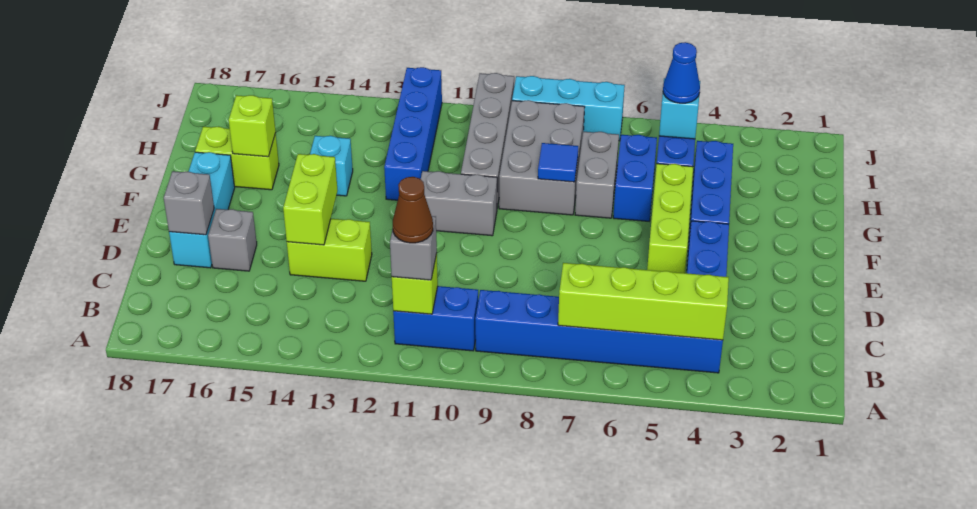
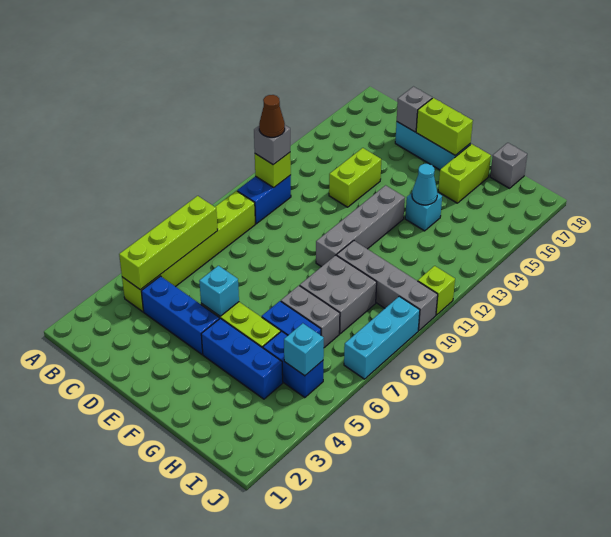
blue 1x6 brick [475,290,723,373] -> lime 1x6 brick [122,191,255,312]
lime 1x2 brick [283,154,338,245] -> lime 1x2 brick moved to [416,98,473,155]
grey 1x1 brick [208,209,257,271] -> grey 1x1 brick moved to [490,143,527,188]
none -> cyan 1x1 brick [199,266,239,316]
grey 1x2 brick [421,171,497,236] -> grey 1x4 brick [316,185,405,267]
grey 2x3 brick [499,100,584,215] -> grey 2x2 brick [300,255,377,334]
blue 1x1 tile [538,143,578,182] -> none
blue 1x4 brick [384,67,442,200] -> none
none -> cyan 1x1 cone [412,164,437,205]
lime 1x1 brick [229,95,276,157] -> lime 1x1 brick moved to [418,266,455,315]
blue 1x1 cone [663,42,700,103] -> none

